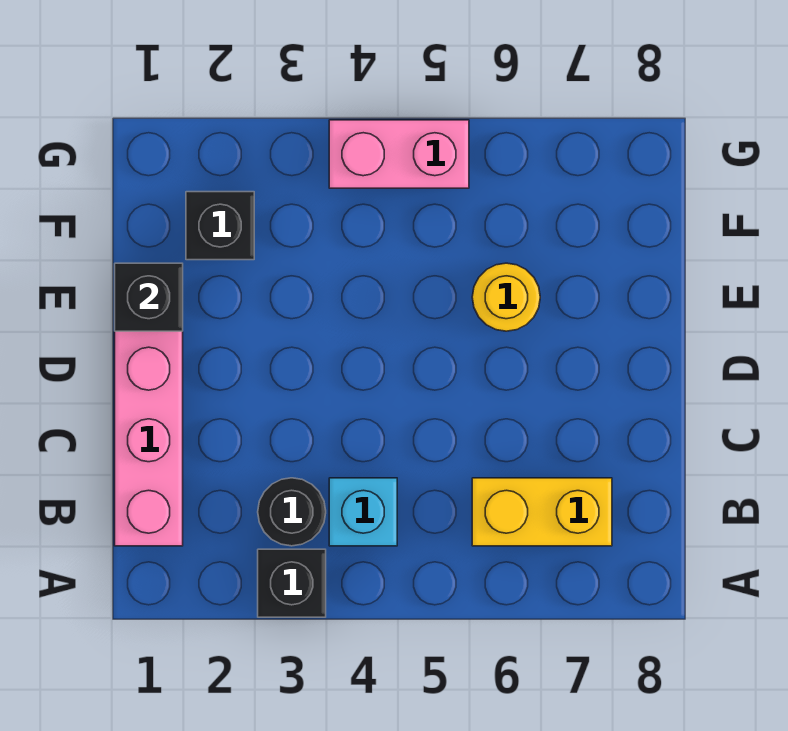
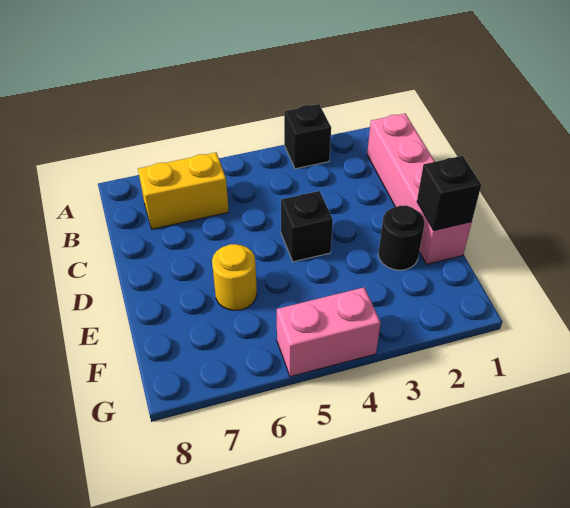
black 1x1 round brick [258,478,326,546] -> black 1x1 round brick moved to [378,205,425,270]
cyan 1x1 brick [329,478,397,546] -> none
black 1x1 brick [186,192,254,260] -> black 1x1 brick moved to [281,191,333,262]

